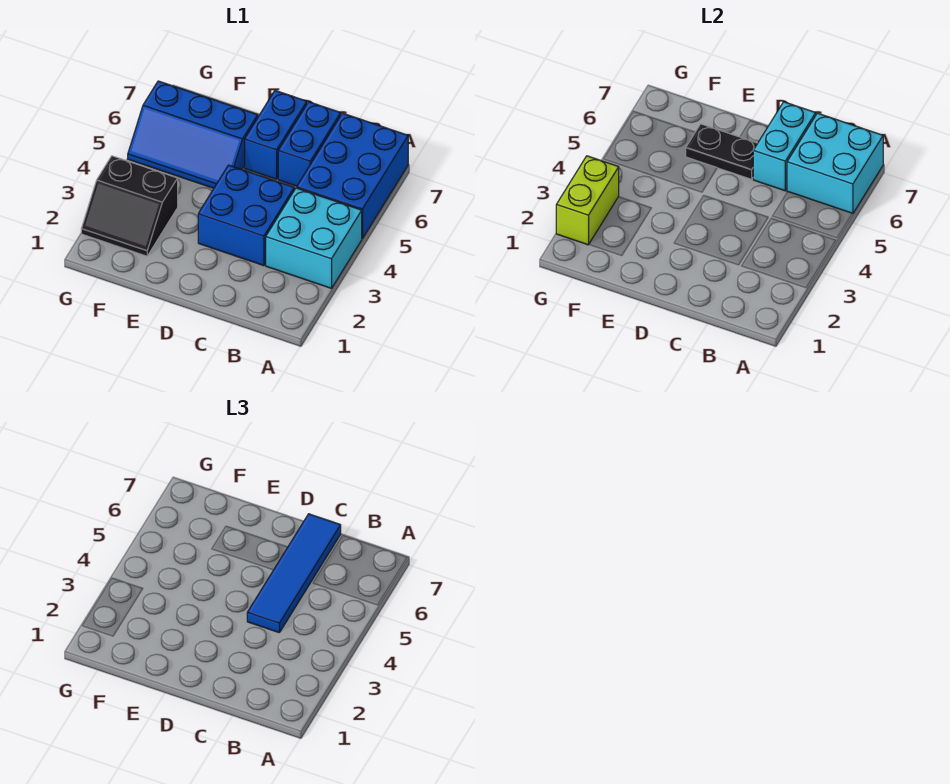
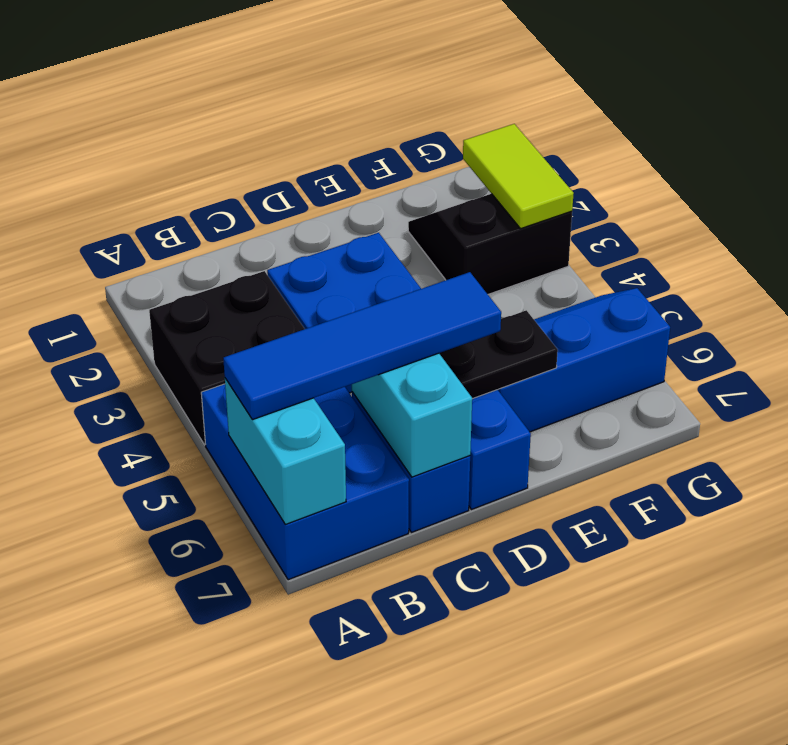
cyan 2x2 brick [266,188,362,288] -> black 2x2 brick [149,271,304,445]
cyan 2x2 brick [787,113,883,214] -> cyan 1x2 brick [225,378,346,524]
blue 1x4 tile [247,514,341,633] -> blue 1x4 tile turned to [223,272,501,420]
lime 1x2 brick [556,156,619,245] -> lime 1x2 tile [463,124,574,229]

